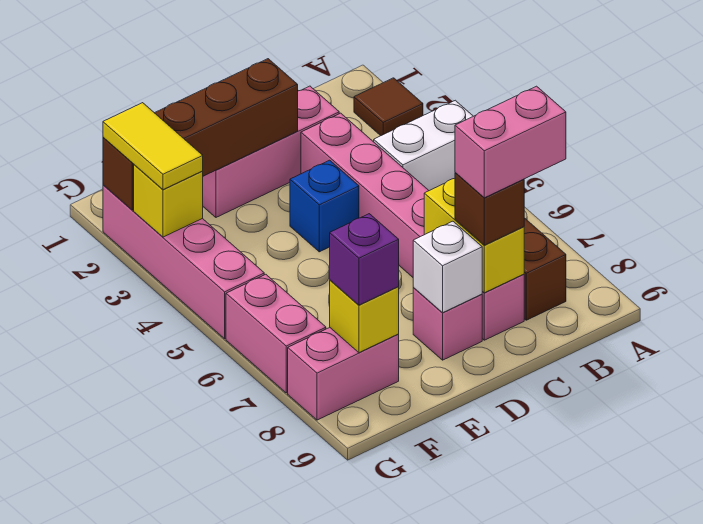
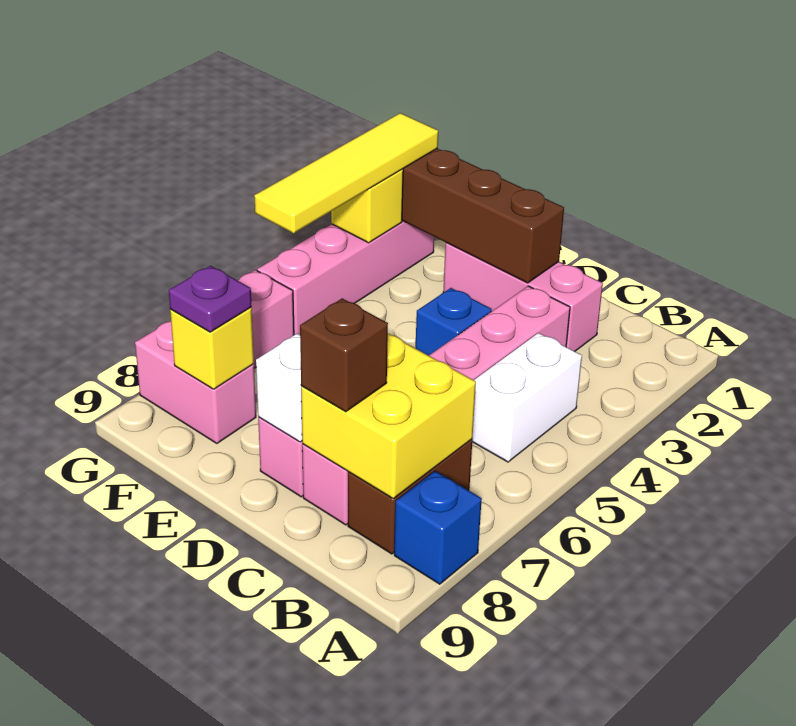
brown 1x1 tile [354,78,423,136] -> none
white 1x2 brick [374,100,473,191] -> white 1x2 brick turned to [472,333,582,462]
none -> blue 1x1 brick [394,471,482,584]
pink 1x2 brick [455,86,566,198] -> none
yellow 1x2 brick [424,179,524,293] -> yellow 2x2 brick [301,334,476,499]
purple 1x1 brick [330,214,399,305] -> purple 1x1 plate [169,266,252,332]
yellow 1x2 tile [103,103,203,190] -> yellow 1x4 tile [254,113,438,233]

